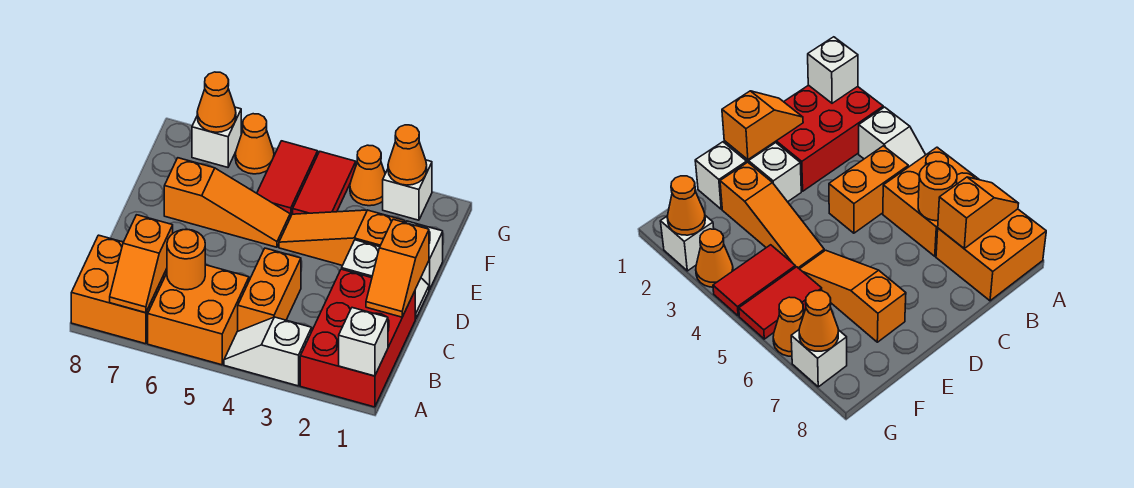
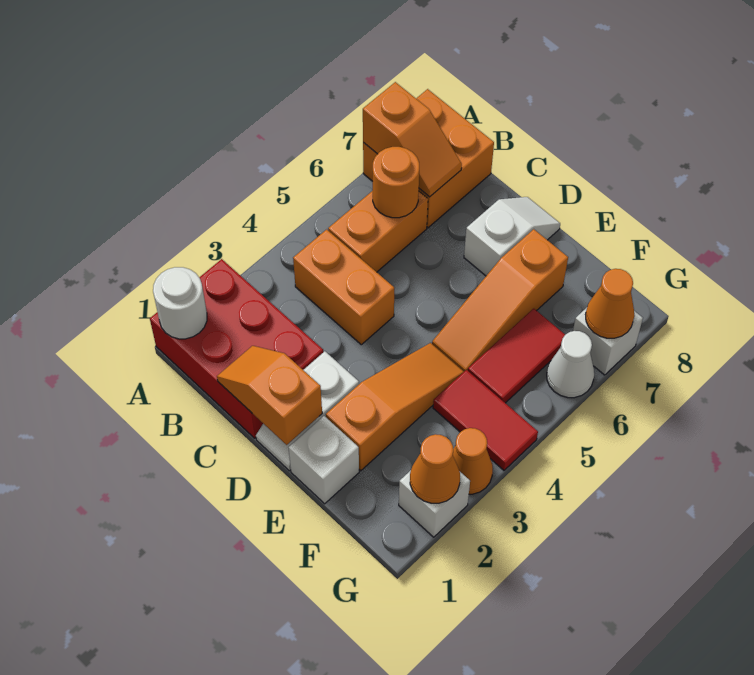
white 1x1 brick [339,308,388,376] -> white 1x1 round brick [153,267,207,339]
white 1x2 slope [224,317,312,386] -> white 1x2 slope moved to [464,197,560,276]
orange 2x2 brick [148,265,249,365] -> orange 1x2 brick [328,191,428,272]
orange 1x2 slope [110,215,173,313] -> orange 1x2 slope turned to [363,82,462,197]
red 1x2 tile [257,141,318,217] -> red 1x2 tile turned to [468,309,565,403]
orange 1x1 cone [235,114,274,174] -> white 1x1 cone [547,331,594,398]

